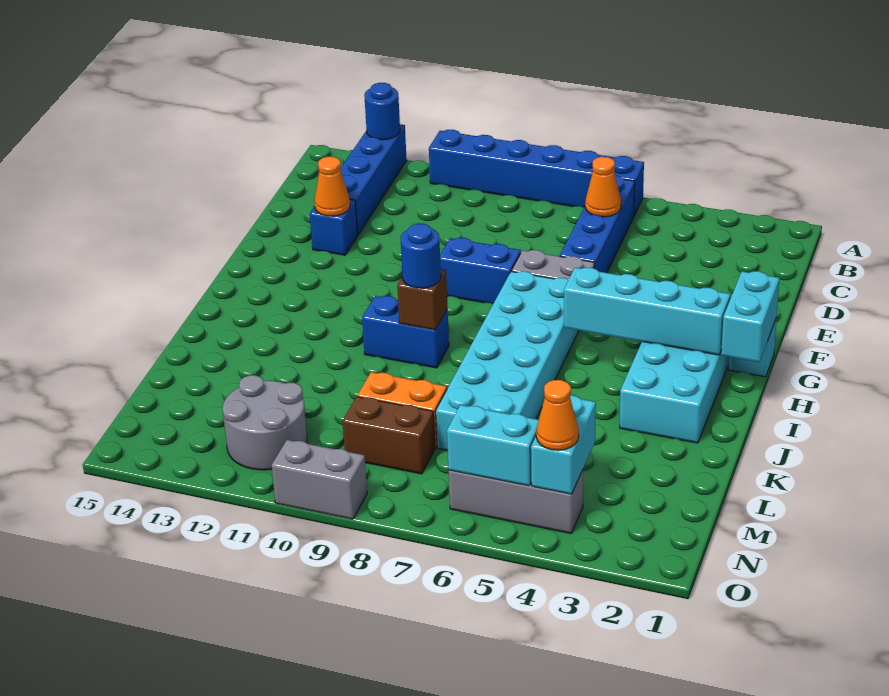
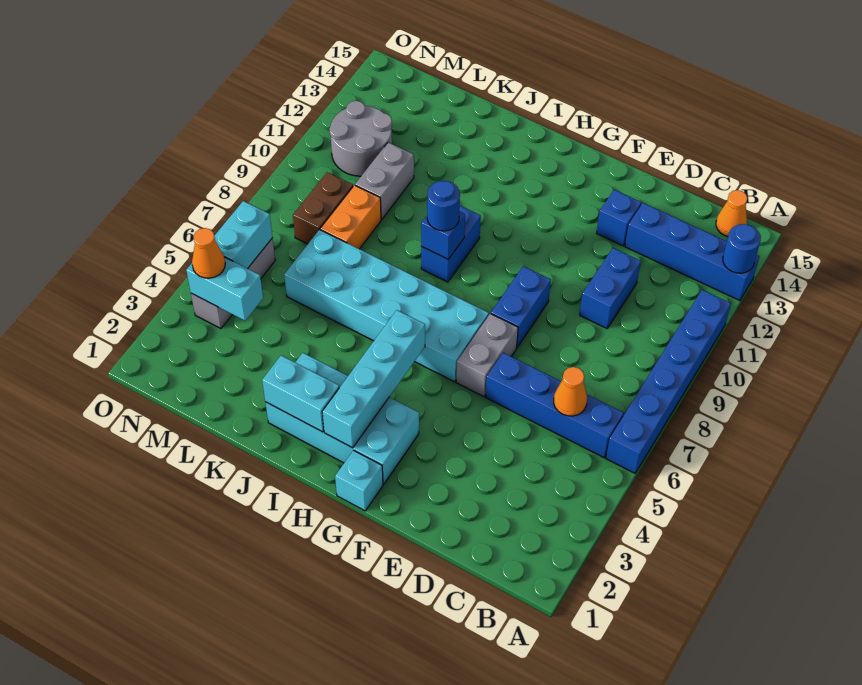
none -> blue 1x2 brick [580,248,641,328]
orange 1x1 cone [314,157,350,216] -> orange 1x1 cone moved to [716,190,747,236]
cyan 1x2 brick [721,271,779,362] -> cyan 1x2 brick moved to [262,355,339,432]
brown 1x1 brick [397,269,447,330] -> blue 1x1 brick [421,211,465,259]
grey 1x2 brick [272,440,367,519] -> grey 1x2 brick moved to [355,142,414,220]

